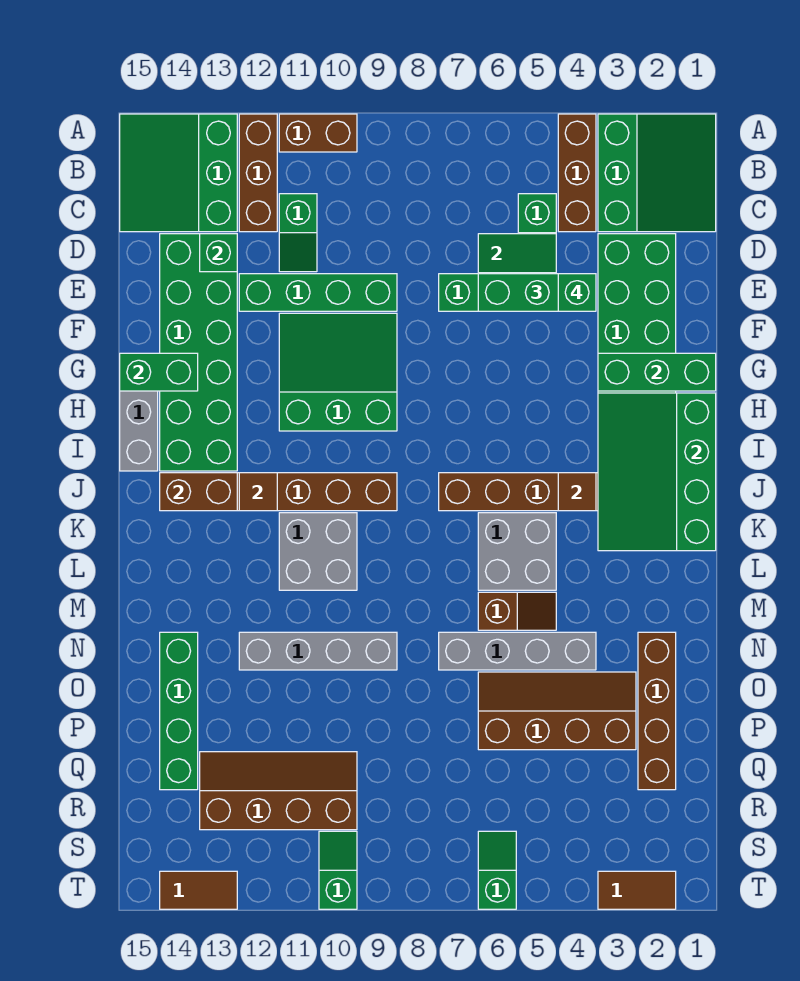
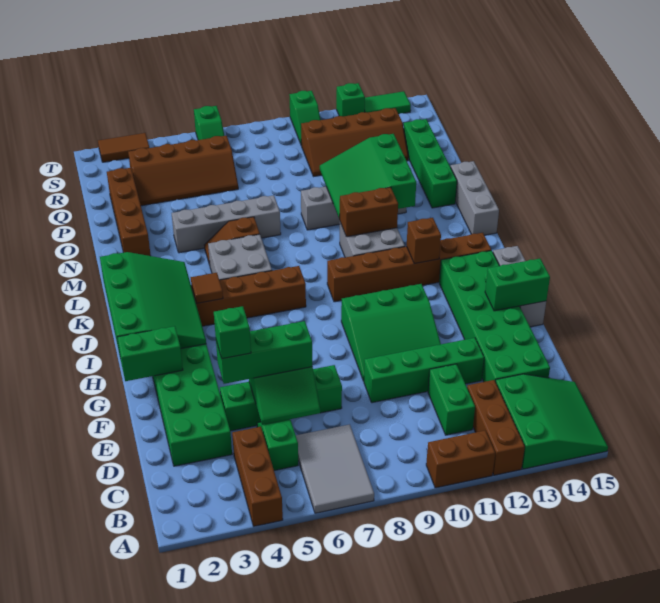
green 3x3 slope [598,114,716,232] -> green 3x3 slope moved to [320,134,416,219]
none -> grey 2x3 tile [296,424,374,513]
green 1x2 slope [279,194,317,272] -> green 1x2 brick [428,364,475,435]
green 1x1 brick [200,234,237,272] -> green 1x1 brick moved to [336,83,365,117]
green 1x3 brick [598,353,716,391] -> green 1x2 brick [117,326,183,381]
brown 1x1 tile [239,473,277,511] -> brown 1x1 brick [407,218,441,264]
brown 1x2 brick [160,473,237,511] -> brown 1x2 brick moved to [340,187,398,237]
none -> grey 1x3 brick [451,161,499,235]
brown 2x4 slope [478,672,636,750] -> brown 2x4 slope moved to [128,136,238,206]
brown 1x2 tile [160,871,237,909] -> green 1x2 tile [365,91,411,114]

